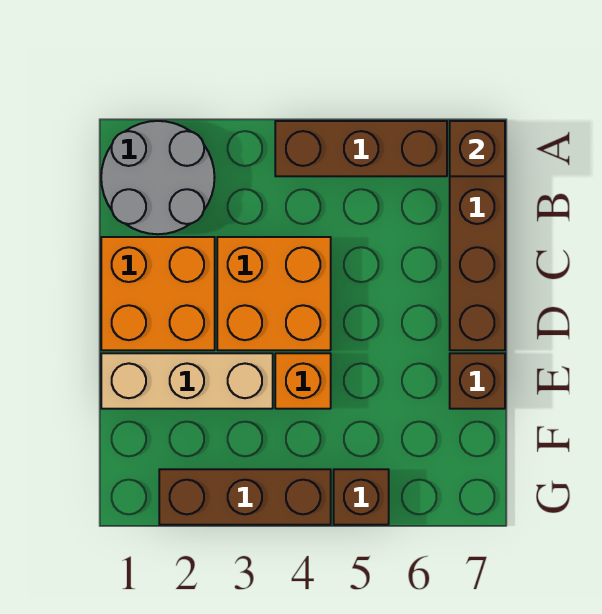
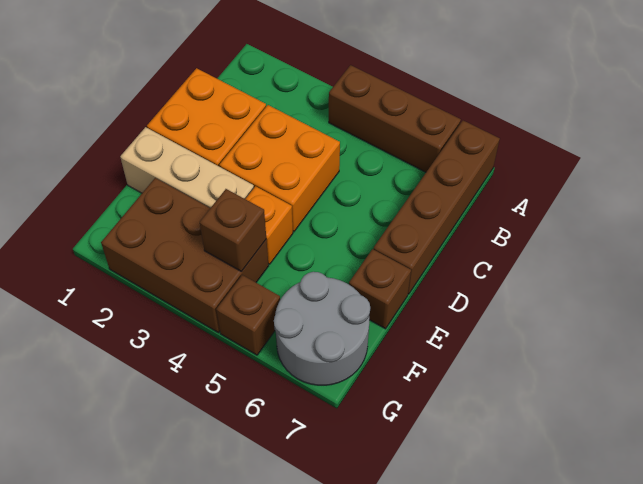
grey 2x2 round brick [101,121,215,234] -> grey 2x2 round brick moved to [274,272,370,385]
brown 1x1 brick [450,121,505,176] -> brown 1x1 brick moved to [200,189,266,272]
brown 1x3 brick [159,469,331,525] -> brown 2x3 brick [101,178,269,333]

